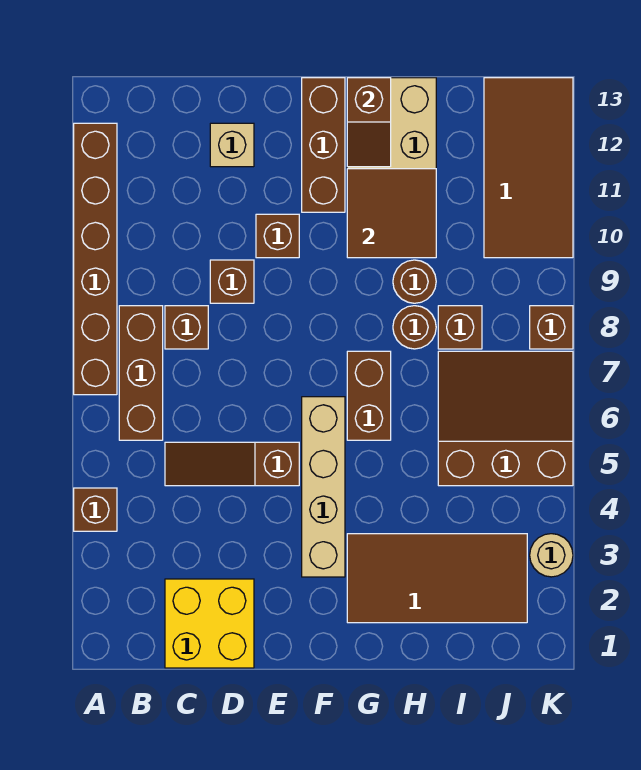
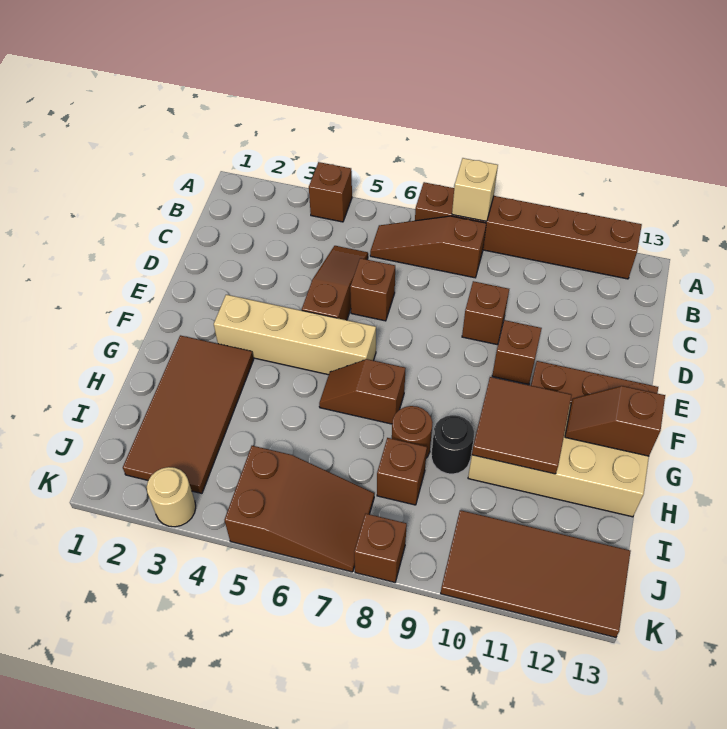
brown 1x3 brick [119,306,163,440] -> brown 1x3 slope [370,216,486,278]
yellow 2x2 brick [165,579,254,668] -> none
brown 1x1 brick [165,306,208,349] -> brown 1x1 brick moved to [350,258,395,321]
tan 1x1 brick [210,123,254,167] -> tan 1x1 brick moved to [452,158,498,221]
brown 1x2 brick [347,351,391,440] -> brown 1x2 slope [319,359,406,424]
brown 1x1 round brick [393,260,436,303] -> black 1x1 round brick [431,415,474,474]
brown 3x3 slope [438,351,573,486] -> brown 2x3 slope [224,446,374,572]

